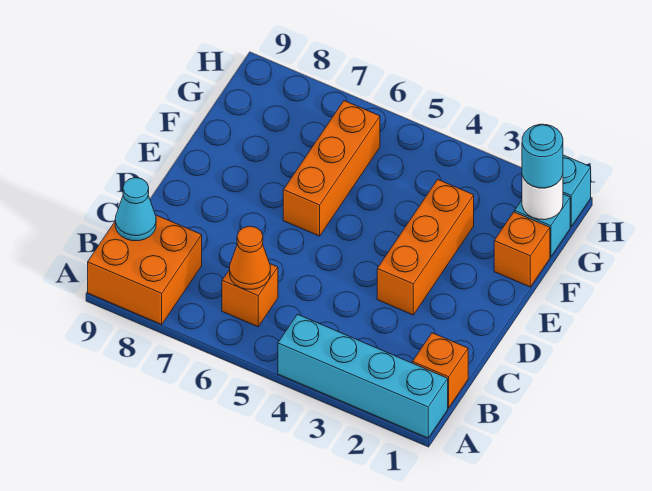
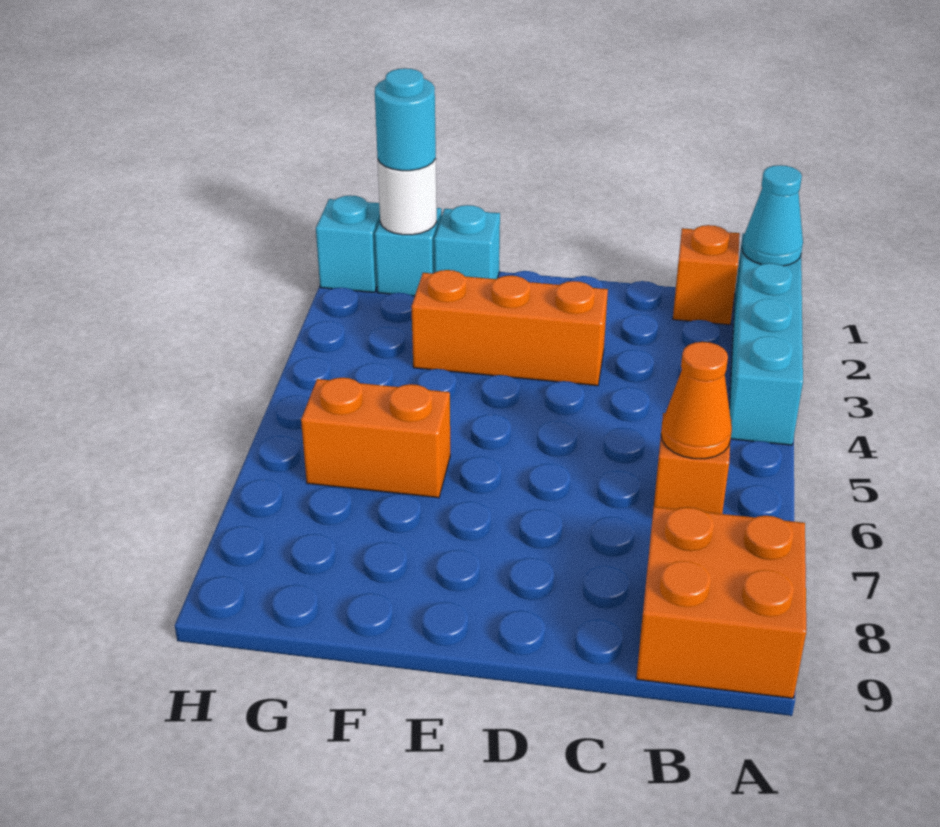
cyan 1x1 cone [115,178,156,241] -> cyan 1x1 cone moved to [742,165,803,266]
orange 1x3 brick [283,101,380,236] -> orange 1x2 brick [301,378,450,498]
orange 1x1 brick [494,212,550,287] -> cyan 1x1 brick [434,205,500,279]

